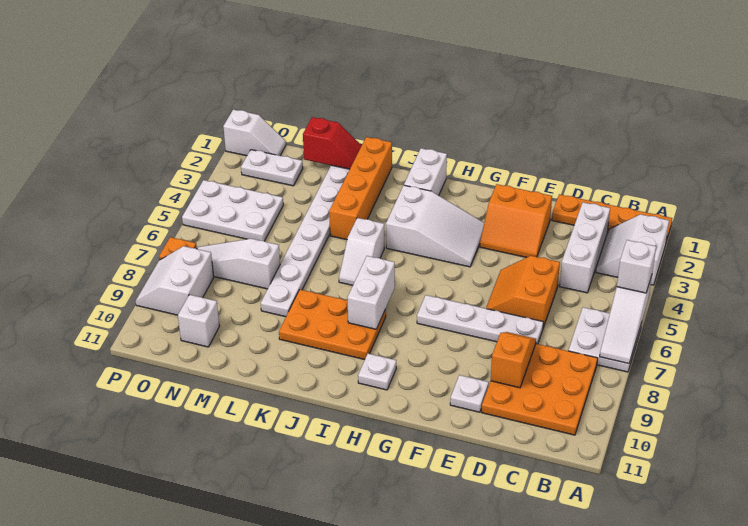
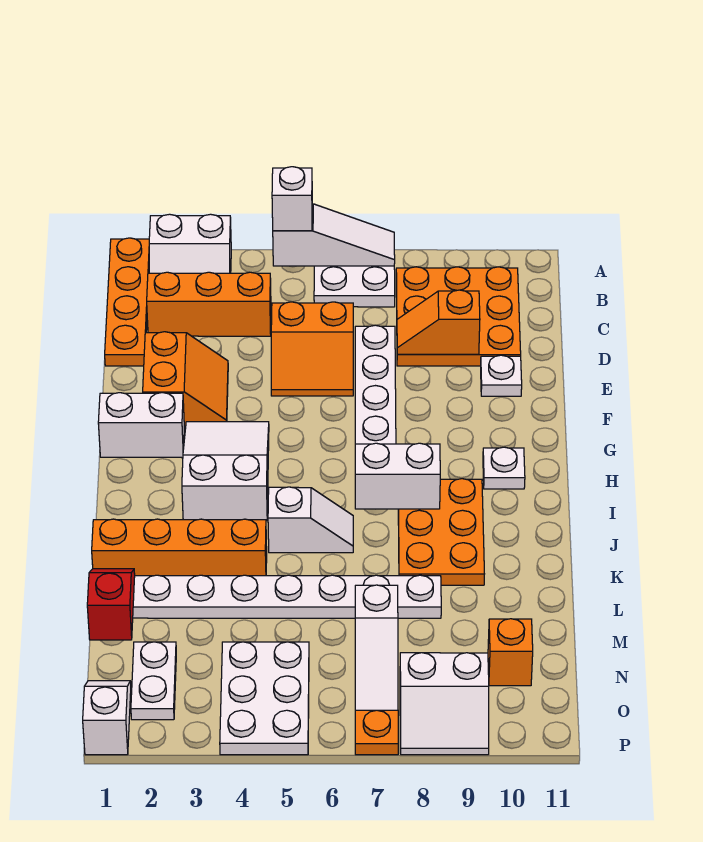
white 1x3 brick [559,202,610,293] -> orange 1x3 brick [147,272,271,336]
white 1x2 brick [404,148,447,195] -> white 1x2 brick moved to [98,393,184,458]
white 1x1 brick [178,295,219,347] -> orange 1x1 brick [488,619,533,686]

